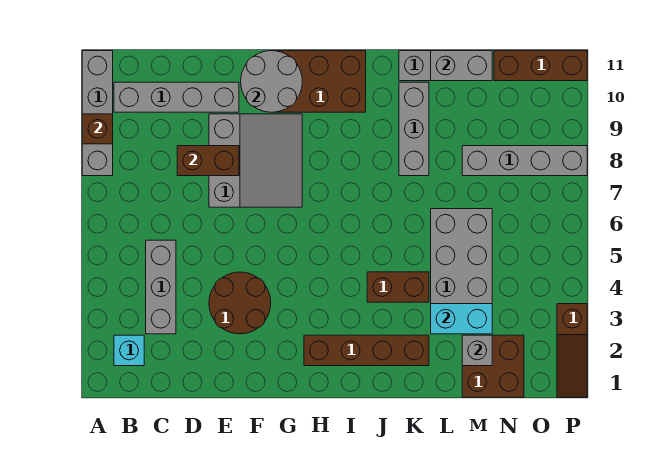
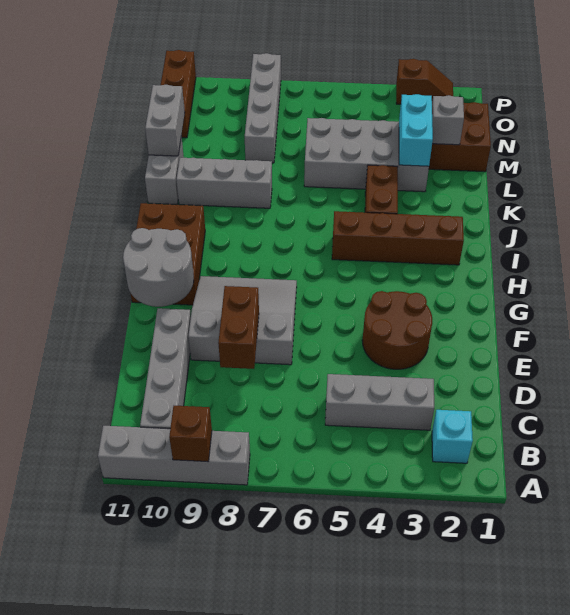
brown 1x4 brick [304,335,429,366] -> brown 1x4 brick turned to [332,211,464,265]
brown 1x3 slope [557,304,587,397] -> brown 1x2 slope [396,59,453,104]

